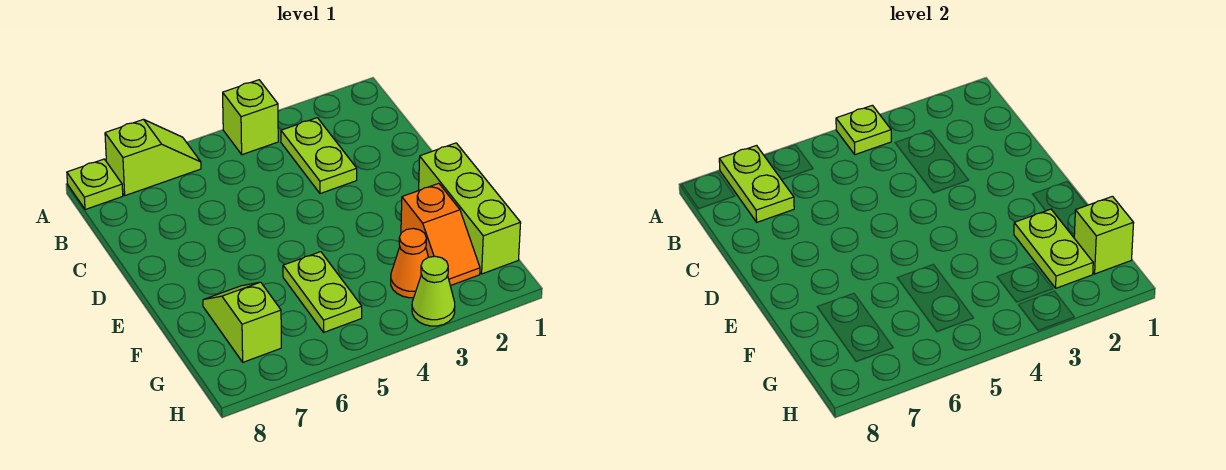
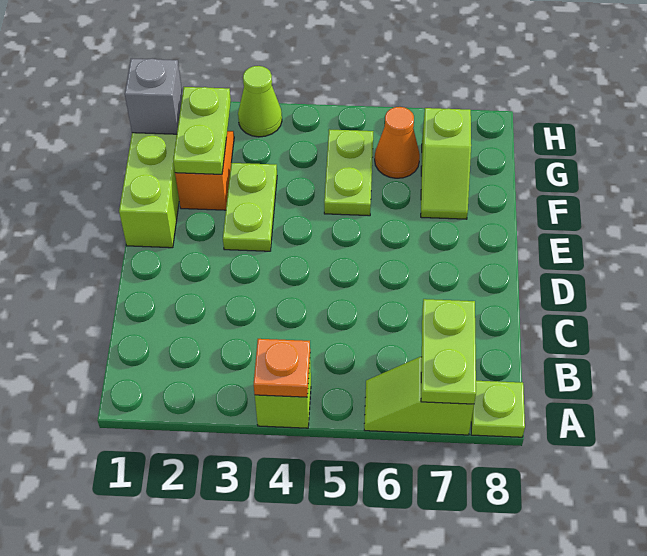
lime 1x1 plate [836,105,891,155] -> orange 1x1 plate [254,339,310,397]
lime 1x2 plate [281,118,357,194] -> lime 1x2 plate moved to [223,163,277,251]
lime 1x1 brick [1074,196,1134,274] -> grey 1x1 brick [125,58,182,134]
orange 1x1 cone [391,228,428,298] -> orange 1x1 cone moved to [375,107,420,178]

